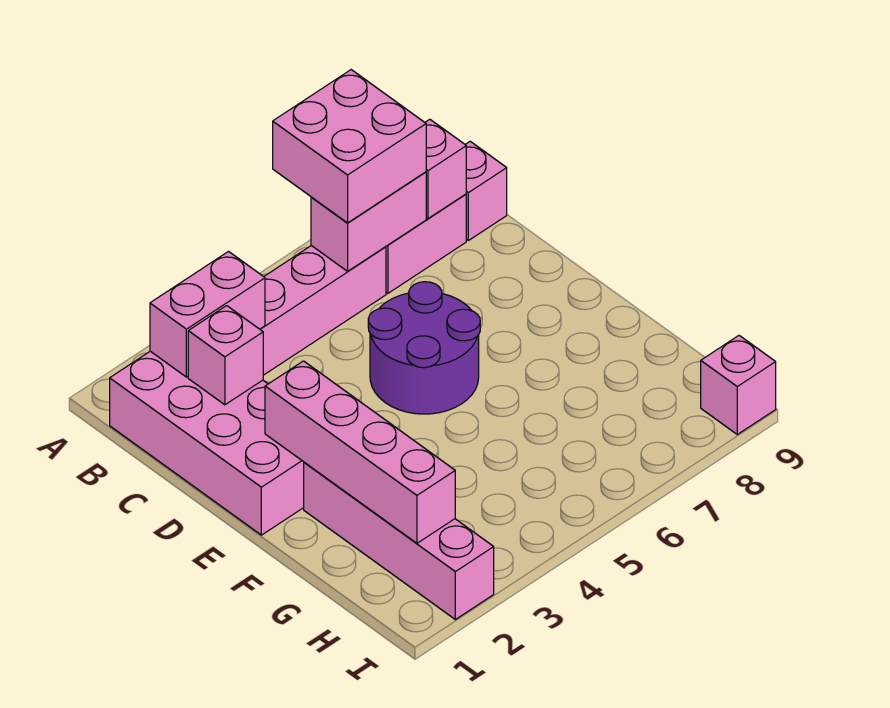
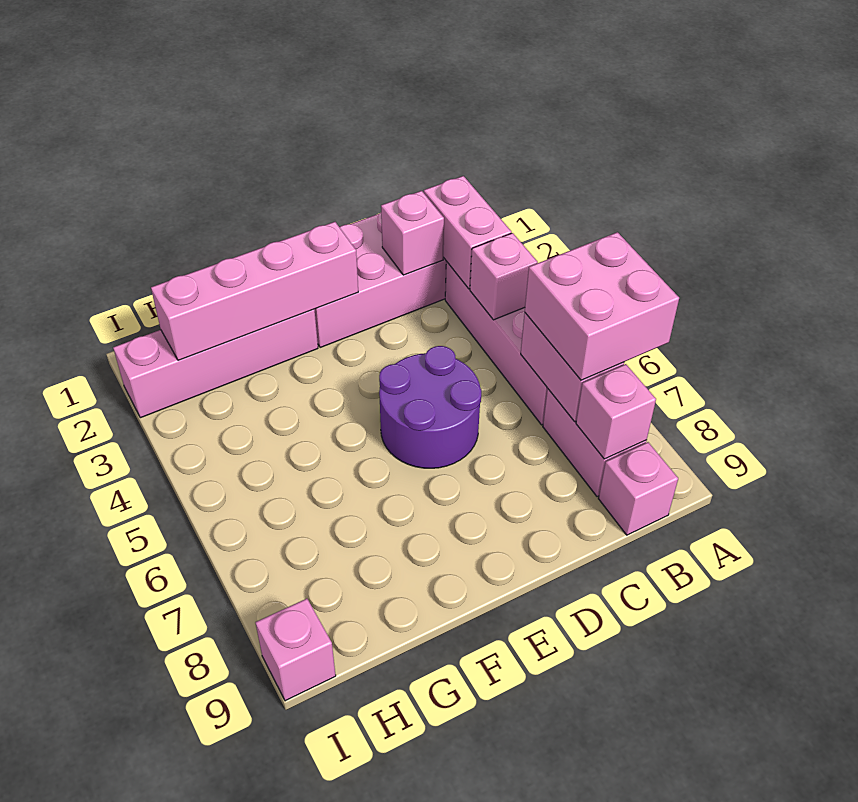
none -> pink 1x1 brick [470,233,538,320]

